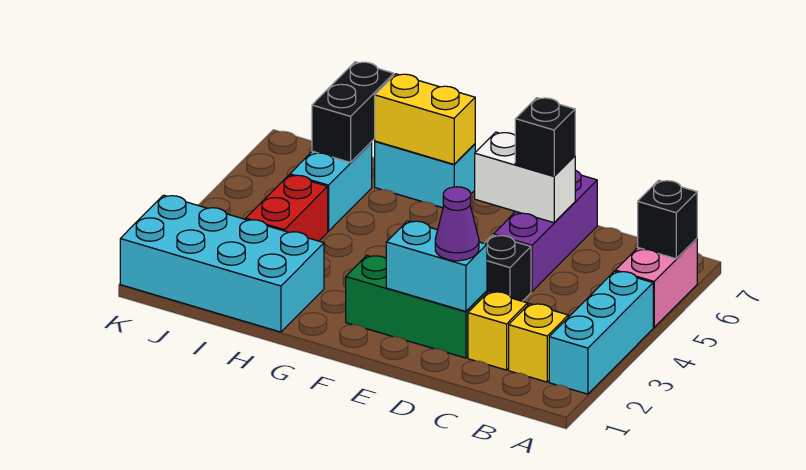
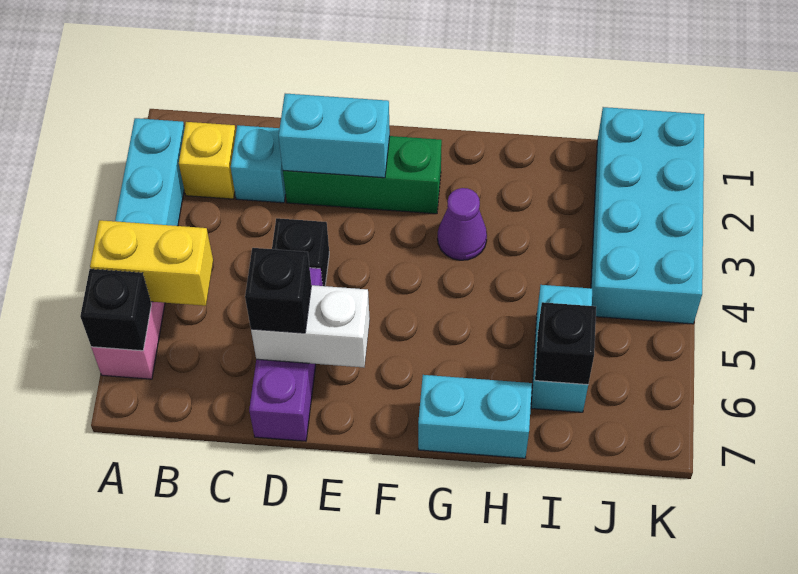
yellow 1x1 brick [468,292,528,370] -> cyan 1x1 brick [231,125,286,203]
purple 1x1 cone [435,187,479,261] -> purple 1x1 cone moved to [438,188,487,260]
yellow 1x2 brick [375,74,475,164] -> yellow 1x2 brick moved to [90,220,213,306]
cyan 2x4 brick [120,195,324,332] -> cyan 2x4 brick turned to [591,107,704,324]
red 1x2 brick [246,175,328,241] -> none
black 1x2 brick [312,62,394,162] -> black 1x1 brick [535,302,596,385]

